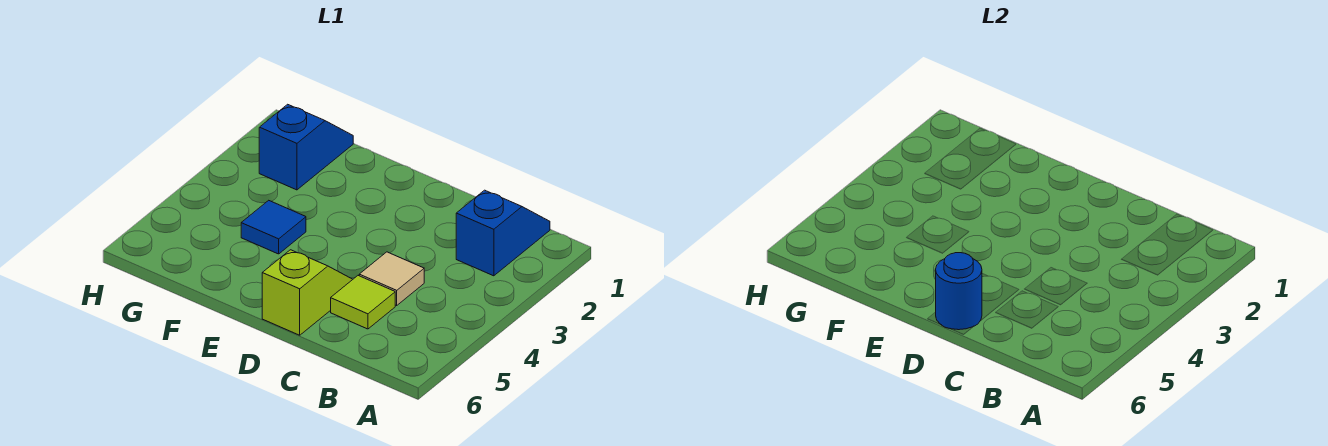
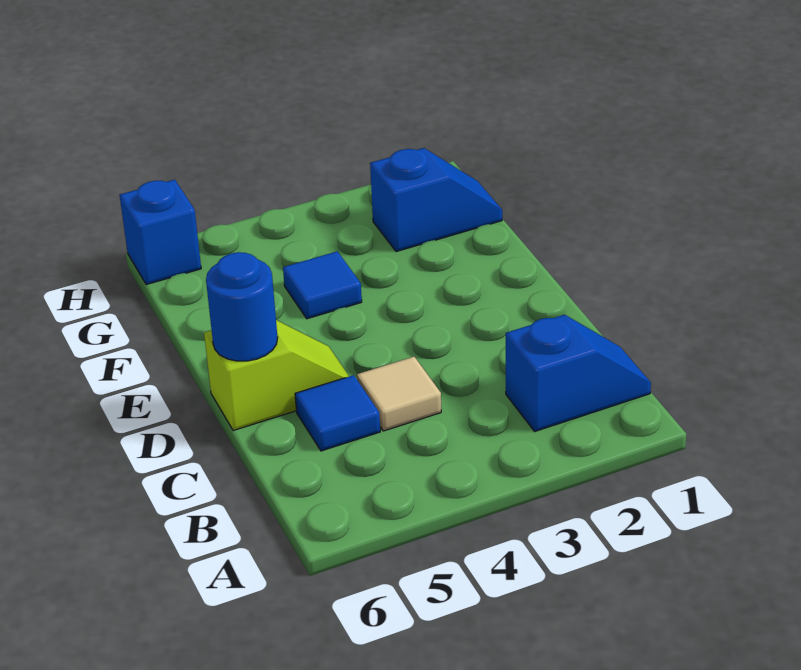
lime 1x1 tile [331,276,395,329] -> blue 1x1 tile [295,375,380,451]
none -> blue 1x1 brick [120,180,201,285]

